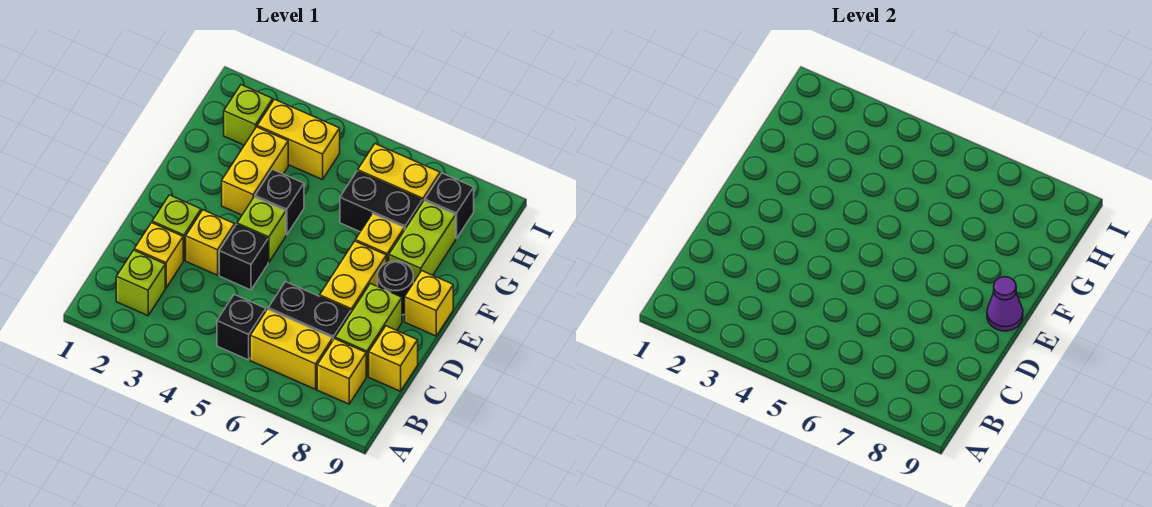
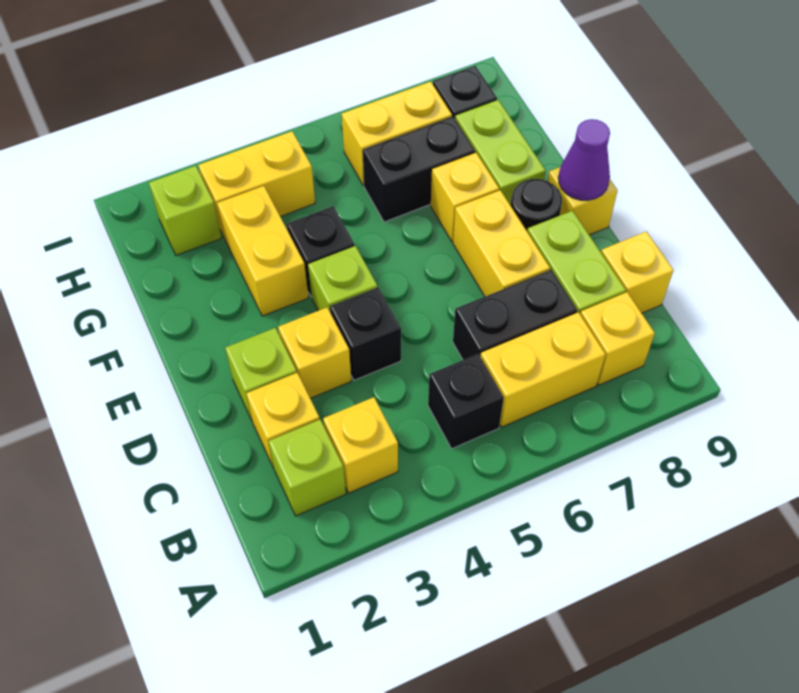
none -> yellow 1x1 brick [323,397,398,493]

